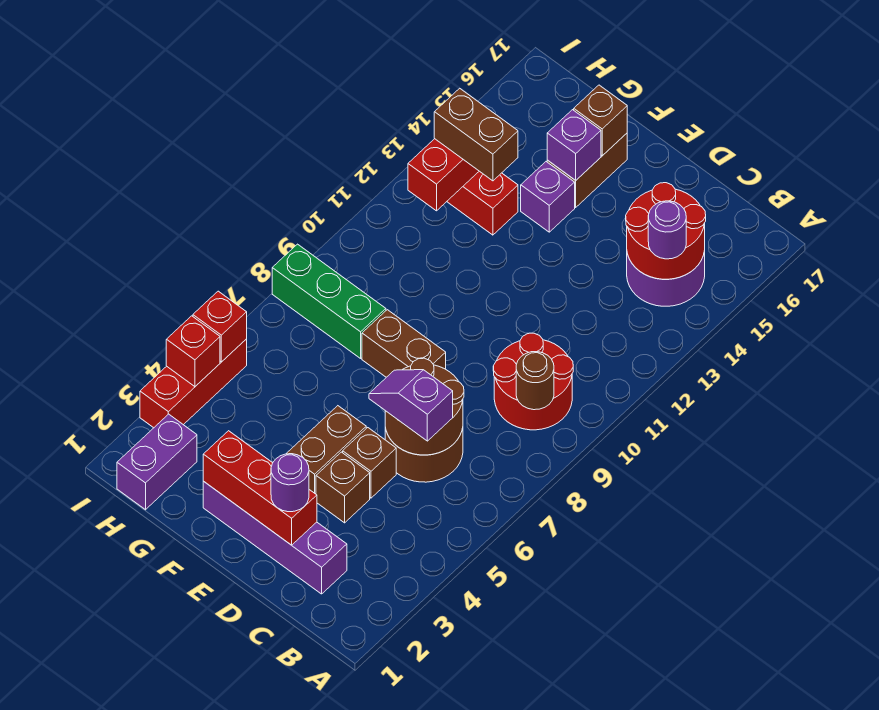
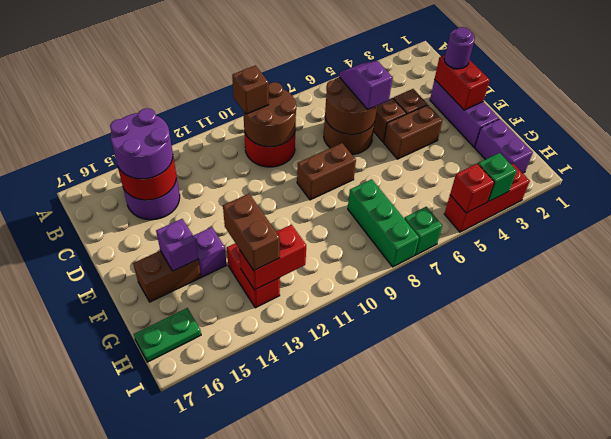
brown 1x1 round brick [516,352,554,410] -> brown 2x2 round brick [243,82,297,147]
purple 1x1 round brick [648,201,686,259] -> purple 2x2 round brick [110,108,173,179]
purple 1x4 brick [203,481,347,594] -> purple 1x3 brick [430,80,499,147]
purple 1x2 slope [369,370,453,441] -> purple 1x2 slope turned to [339,61,393,109]
red 1x3 brick [203,431,317,545] -> red 1x2 brick [434,55,490,110]
brown 1x2 brick [362,310,446,377] -> brown 1x2 brick turned to [297,143,356,200]
brown 1x1 brick [574,85,627,156] -> brown 1x1 brick moved to [232,65,269,114]
purple 1x2 brick [117,414,197,510] -> purple 1x2 brick turned to [475,119,533,173]
none -> green 1x2 plate [134,308,201,362]
red 1x1 brick [166,316,220,387] -> green 1x1 brick [478,153,517,202]
none -> green 1x1 brick [404,207,442,255]

